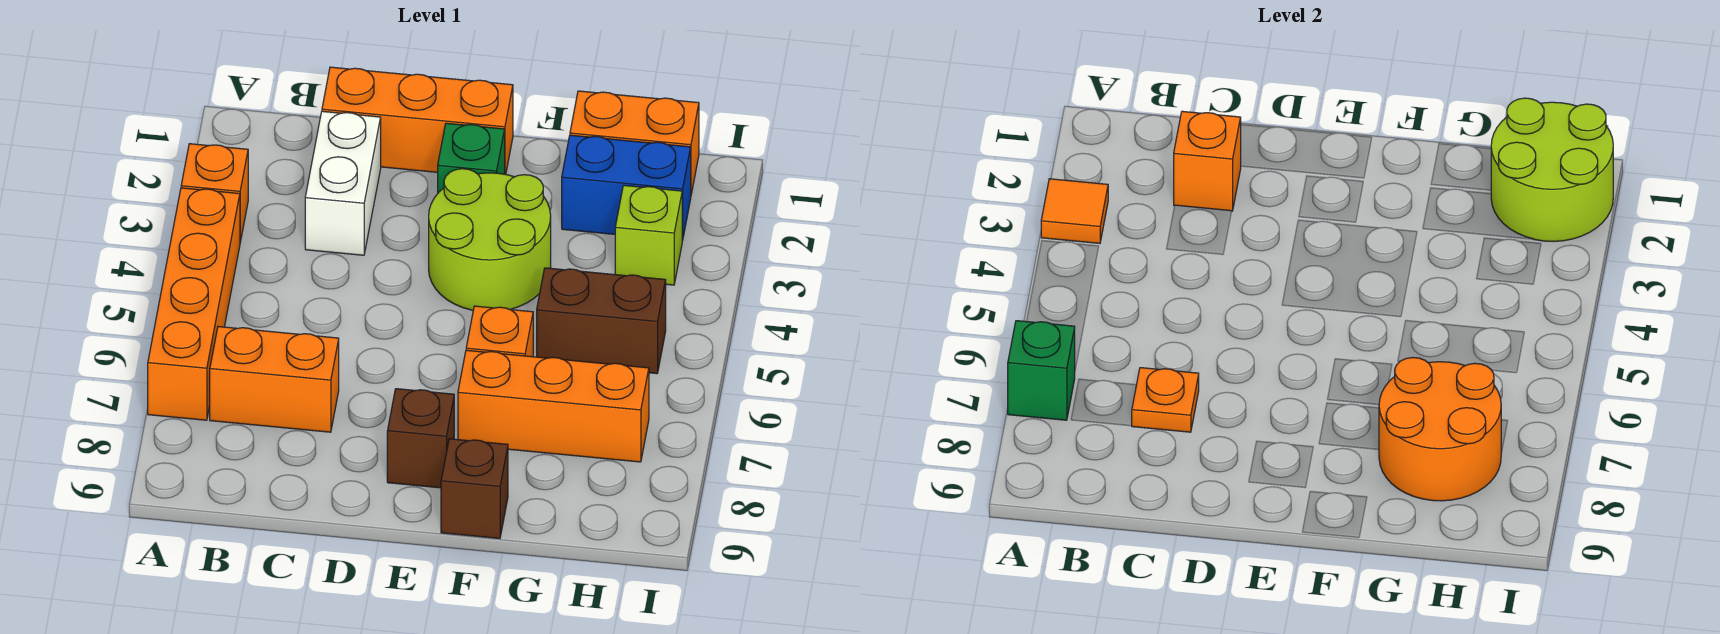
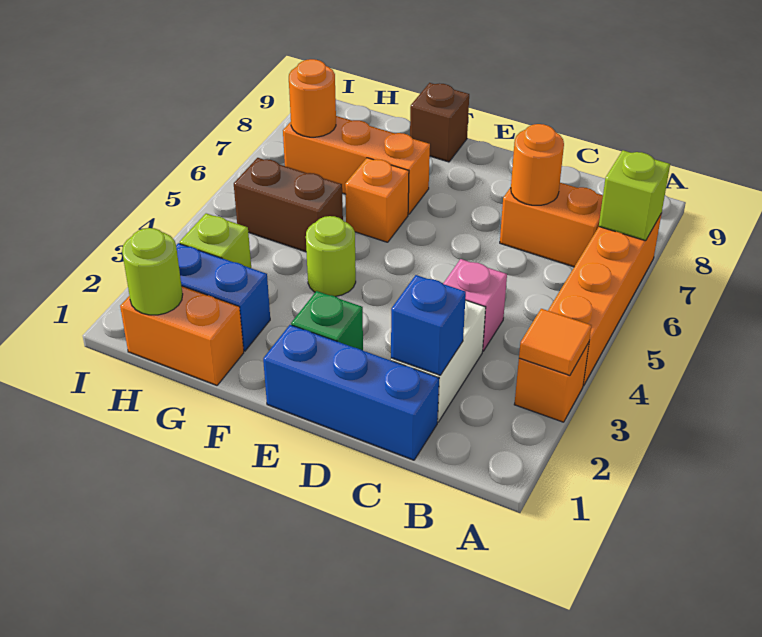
green 1x1 brick [1008,321,1075,420] -> lime 1x1 brick [599,150,670,241]
orange 1x3 brick [322,67,513,174] -> blue 1x3 brick [263,325,439,460]
orange 1x1 brick [1174,111,1241,211] -> blue 1x1 brick [391,275,466,375]
none -> pink 1x1 brick [443,259,507,351]
orange 1x1 plate [1132,368,1199,432] -> orange 1x1 round brick [511,124,564,205]
lime 2x2 round brick [429,169,551,310] -> lime 1x1 round brick [306,216,356,297]
brown 1x1 brick [387,389,454,488] -> none
orange 2x2 round brick [1379,357,1501,501] -> orange 1x1 round brick [289,59,336,137]
lime 2x2 round brick [1491,98,1613,242] -> lime 1x1 round brick [122,228,183,315]

